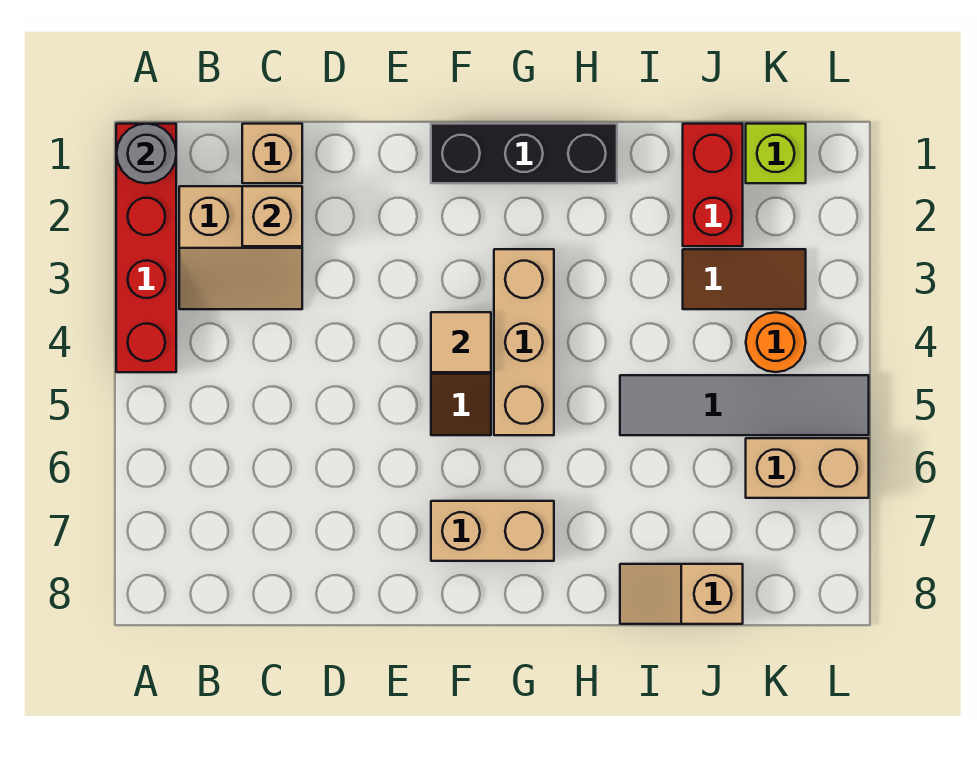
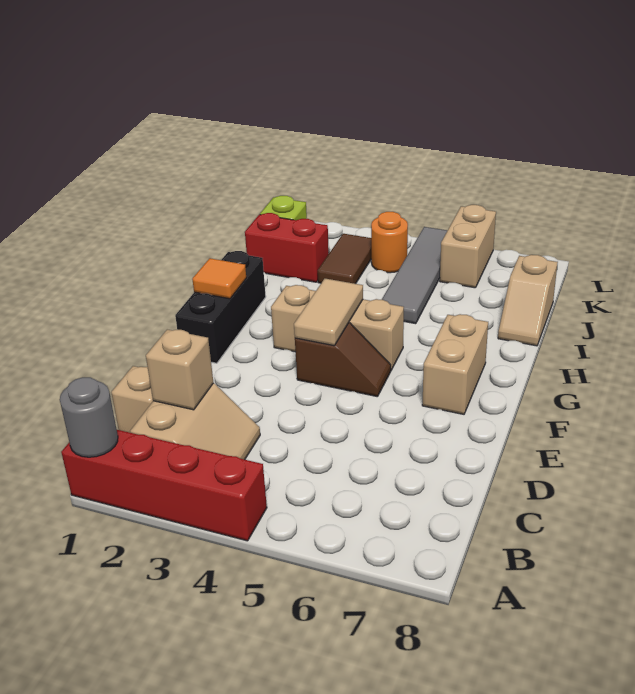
tan 1x1 tile [431,312,491,372] -> tan 1x2 tile [294,279,363,346]
none -> orange 1x1 tile [192,258,246,299]

